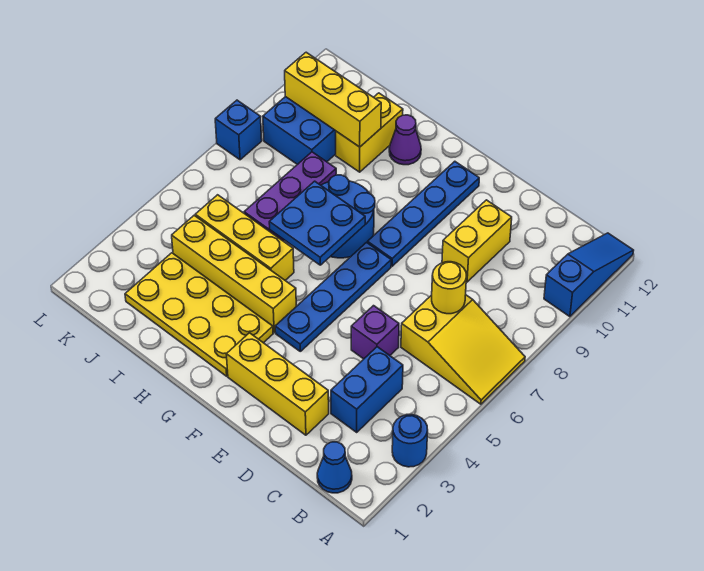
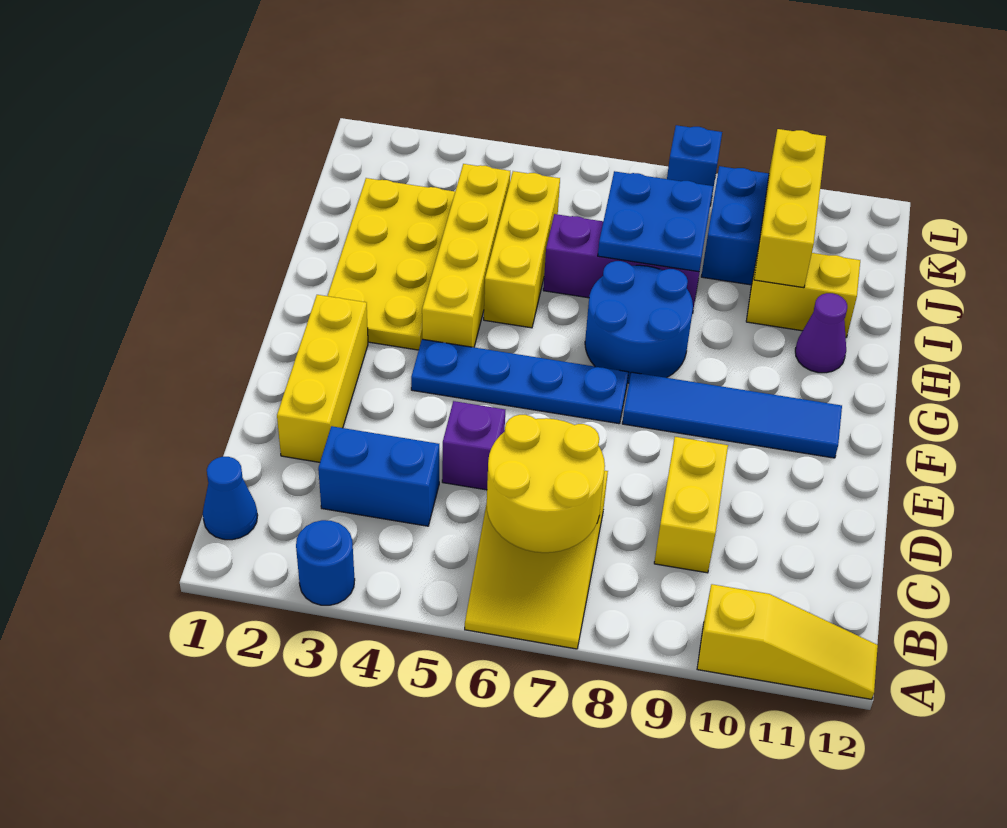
blue 1x3 slope [544,233,634,317] -> yellow 1x3 slope [697,584,878,699]
yellow 1x1 round brick [432,262,467,314] -> yellow 2x2 round brick [487,415,605,553]
yellow 1x2 brick [442,200,512,282] -> yellow 1x2 brick turned to [654,437,728,573]
blue 1x4 plate [368,161,479,266] -> blue 1x4 tile [622,372,842,458]
blue 2x2 plate [269,181,365,265] -> blue 2x2 plate moved to [598,171,713,272]

